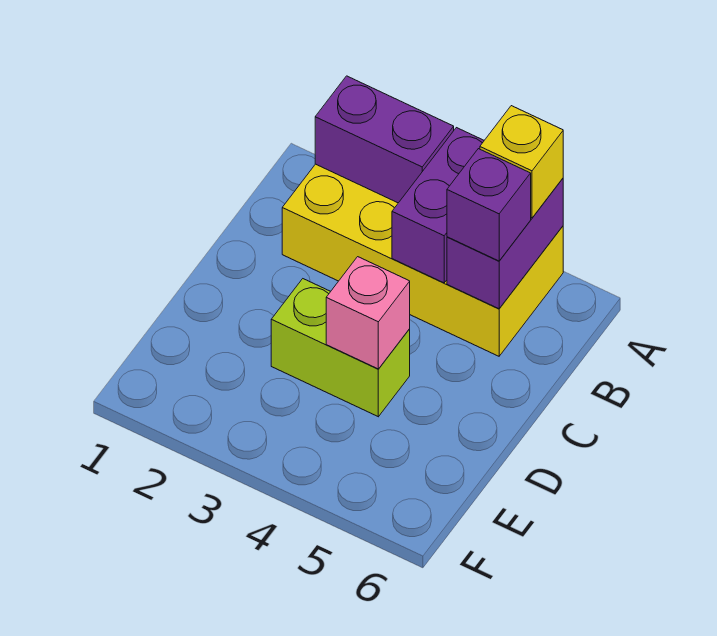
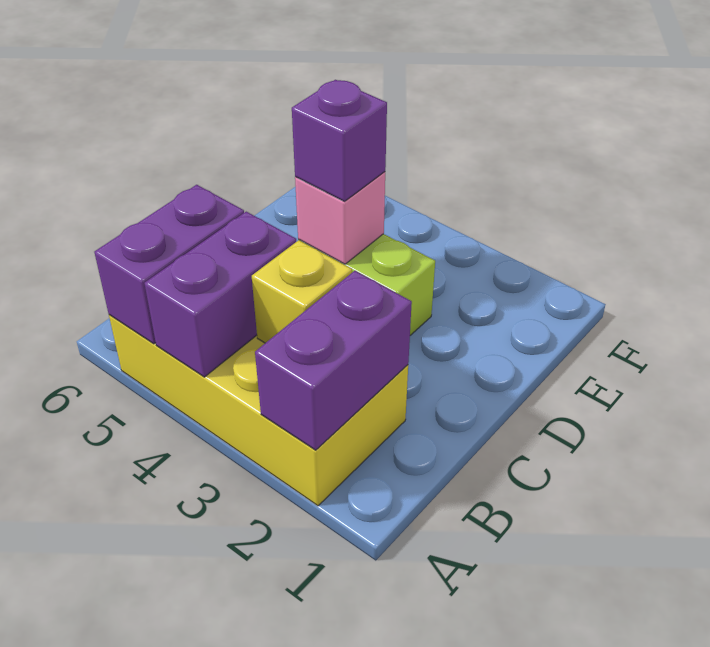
purple 1x2 brick [315,76,454,203] -> purple 1x2 brick turned to [255,271,412,450]
yellow 1x1 brick [480,106,563,218] -> yellow 1x1 brick moved to [252,240,352,343]
purple 1x1 brick [447,149,531,261] -> purple 1x1 brick moved to [292,80,387,201]

